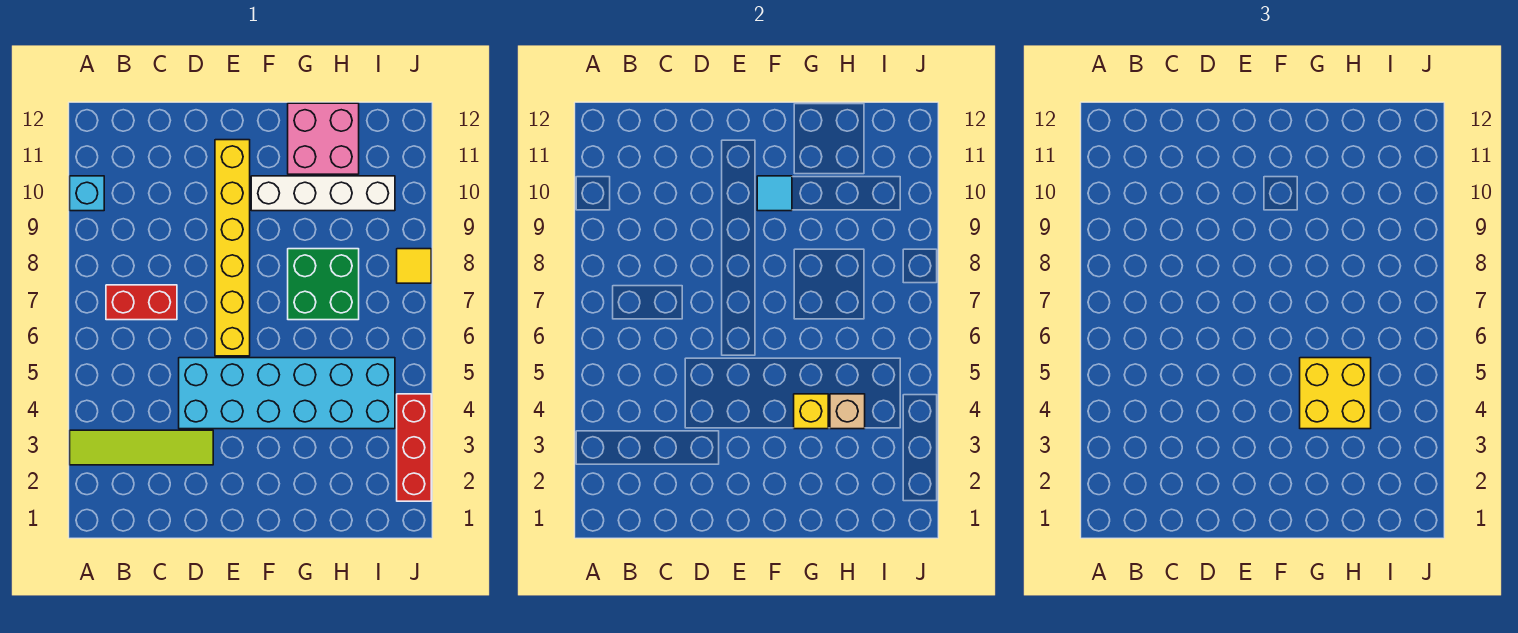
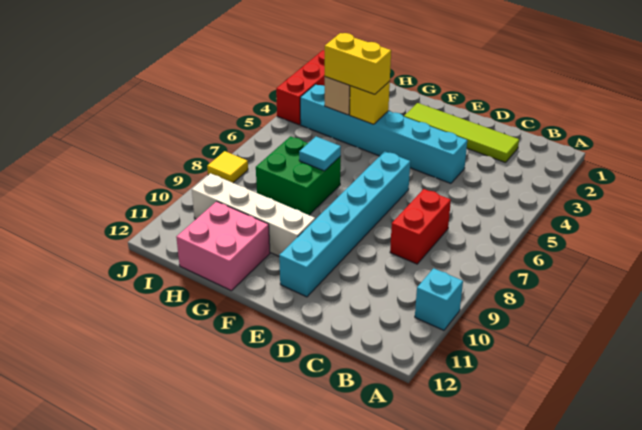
lime 1x4 tile [70,430,213,465] -> lime 1x4 tile moved to [404,103,519,163]
red 1x2 brick [106,285,177,320] -> red 1x2 brick turned to [390,189,451,264]
cyan 2x6 brick [179,358,395,429] -> cyan 1x6 brick [300,84,467,183]
yellow 1x6 brick [215,140,250,356] -> cyan 1x6 brick [279,151,410,297]
cyan 1x1 tile [757,176,792,211] -> cyan 1x1 tile moved to [299,137,341,171]
yellow 2x2 brick [1300,358,1371,429] -> yellow 1x2 brick [325,33,391,94]

